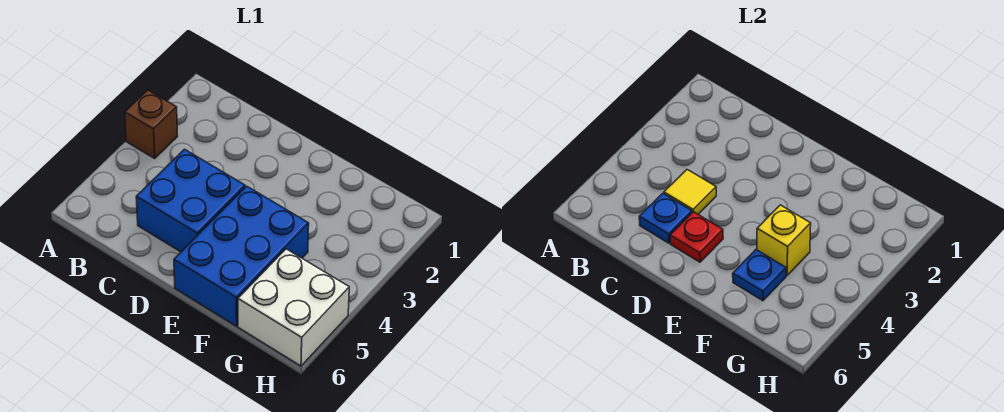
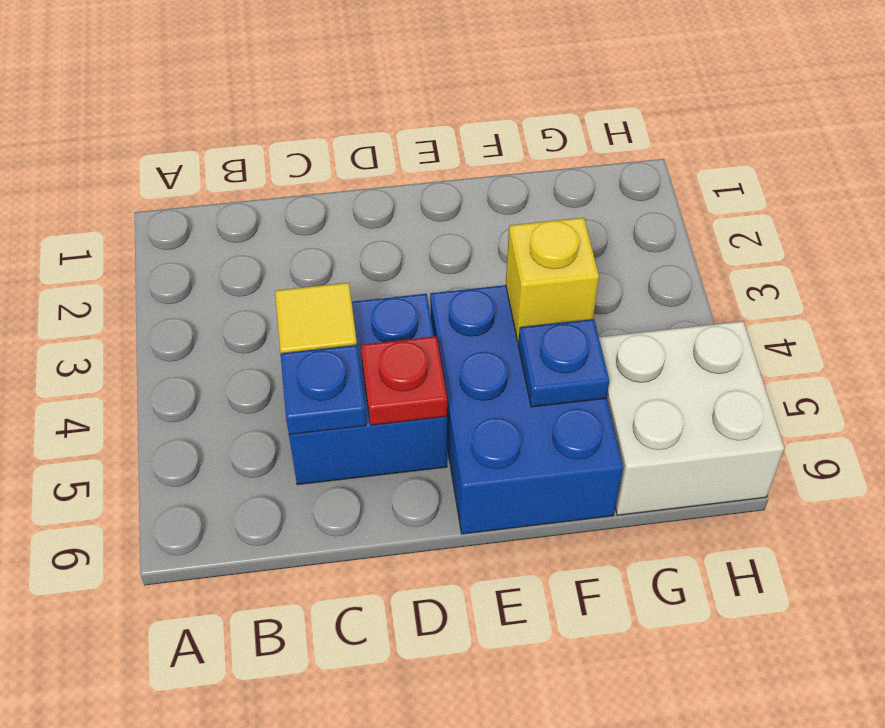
brown 1x1 brick [125,90,178,158] -> none

